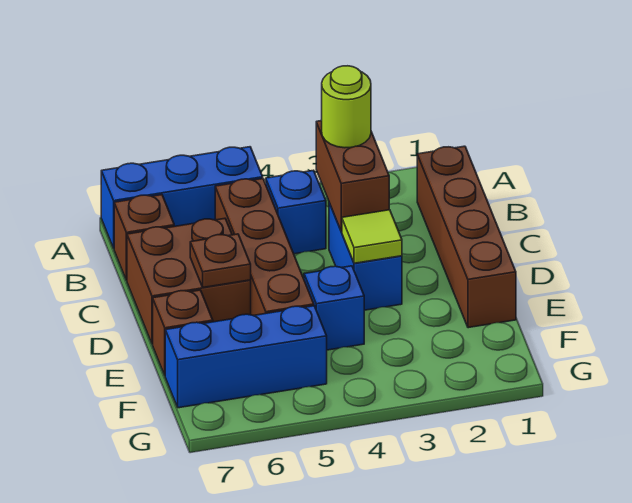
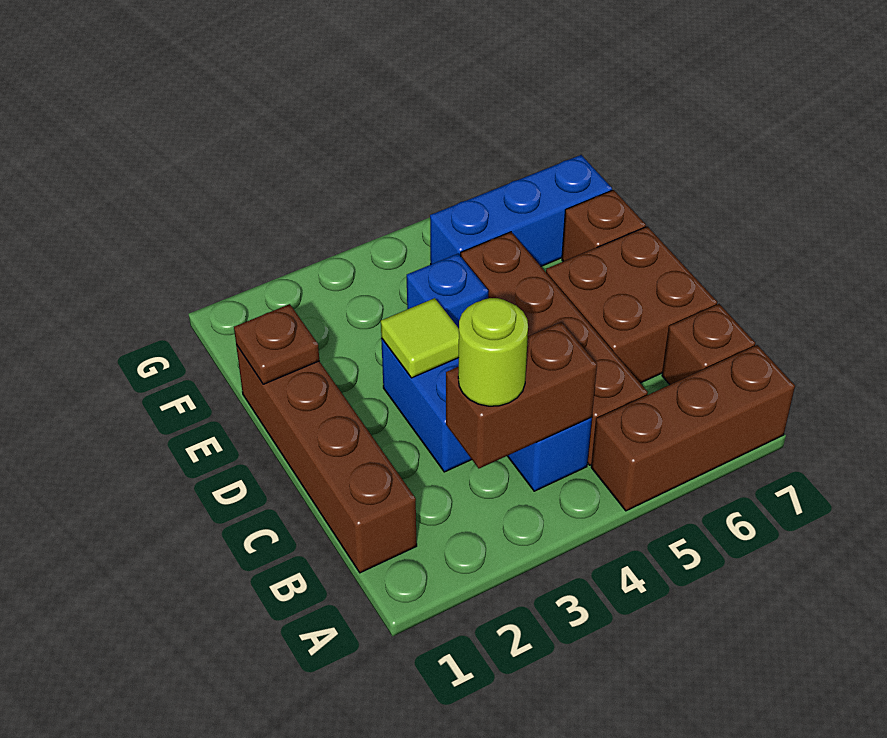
blue 1x3 brick [101,147,263,248] -> brown 1x3 brick [591,345,795,511]
brown 1x2 brick [316,121,389,232] -> brown 1x2 brick turned to [446,322,597,468]
brown 1x1 plate [190,234,251,287] -> brown 1x1 plate moved to [234,304,319,384]

